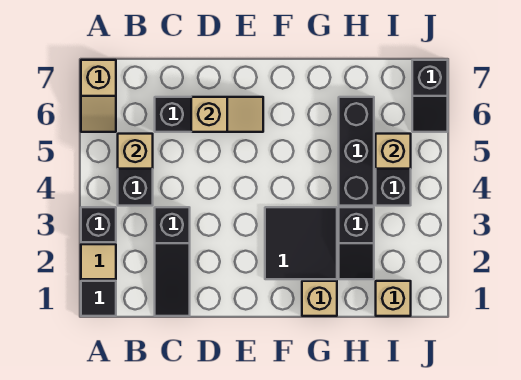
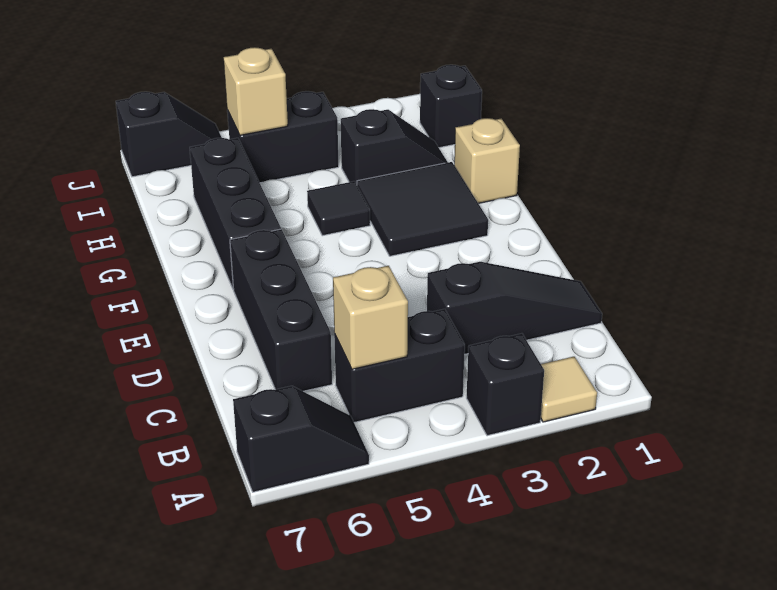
black 1x1 tile [81,281,116,316] -> black 1x1 tile moved to [307,181,370,236]
tan 1x2 slope [81,60,116,132] -> black 1x2 slope [233,386,369,492]
tan 1x2 slope [191,97,263,132] -> none
black 1x3 brick [339,97,374,206] -> black 1x3 brick turned to [190,138,281,288]
tan 1x1 brick [376,281,411,316] -> black 1x1 brick [420,65,482,148]

